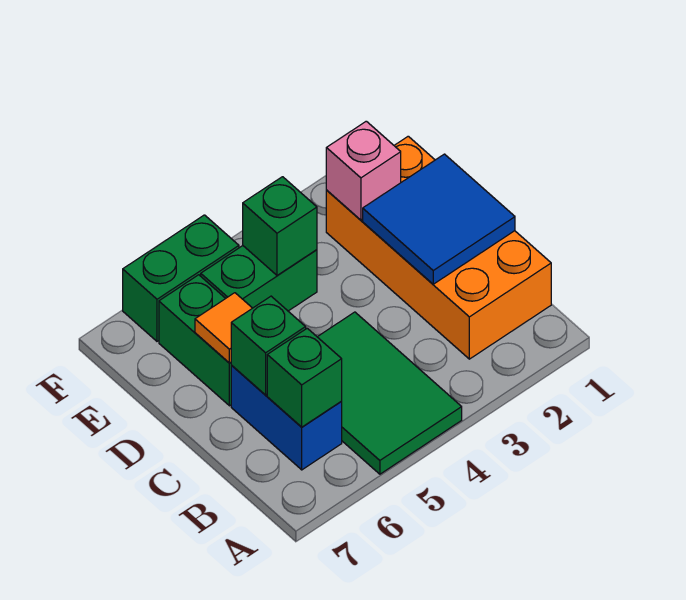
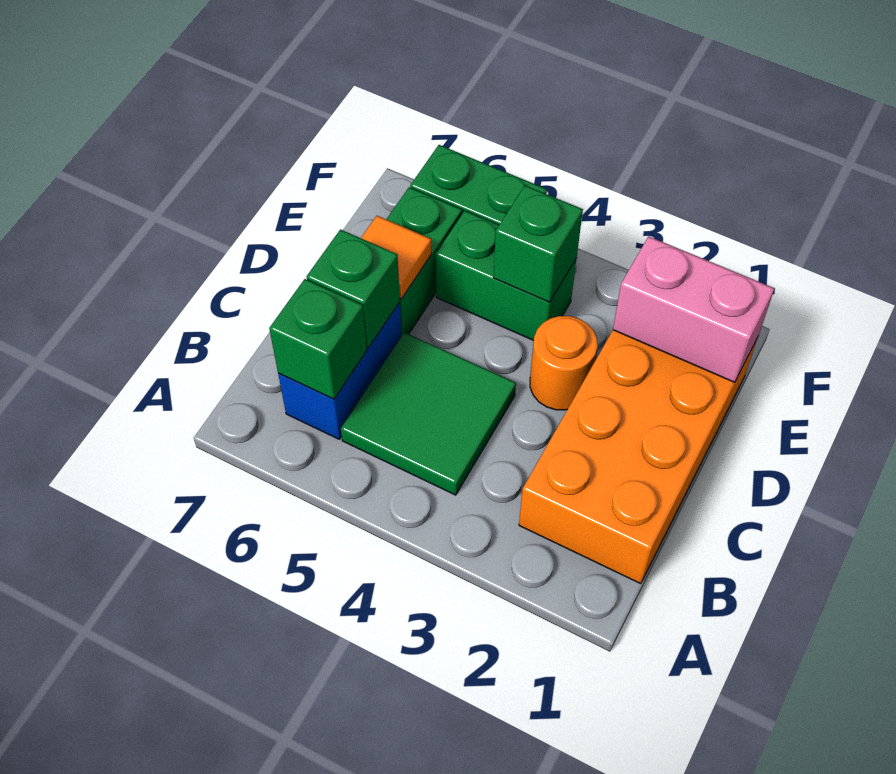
green 2x3 tile [318,312,462,474] -> green 2x2 tile [341,332,516,495]
blue 2x2 tile [363,154,515,284] -> none
none -> orange 1x1 round brick [530,316,598,410]
pink 1x1 brick [326,121,401,220] -> pink 1x2 brick [613,236,775,382]

